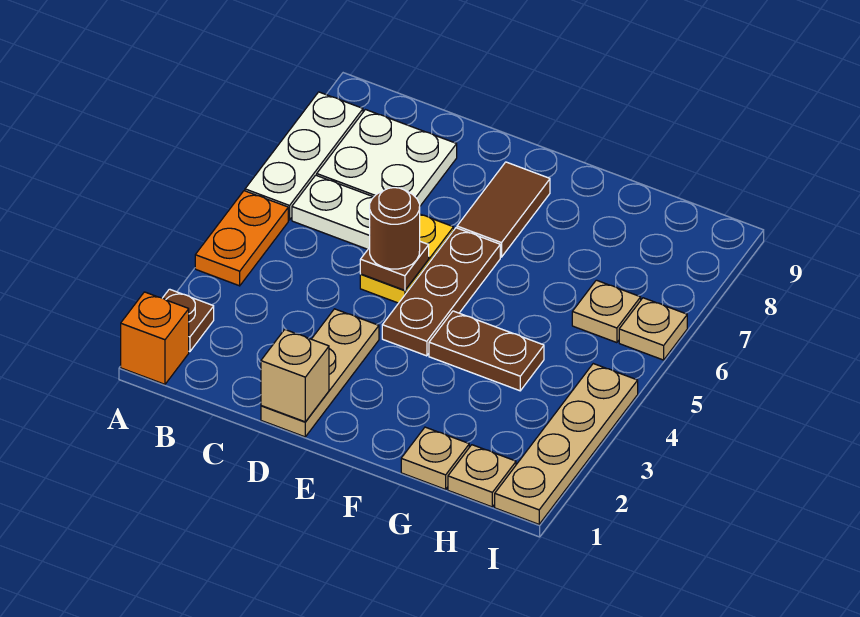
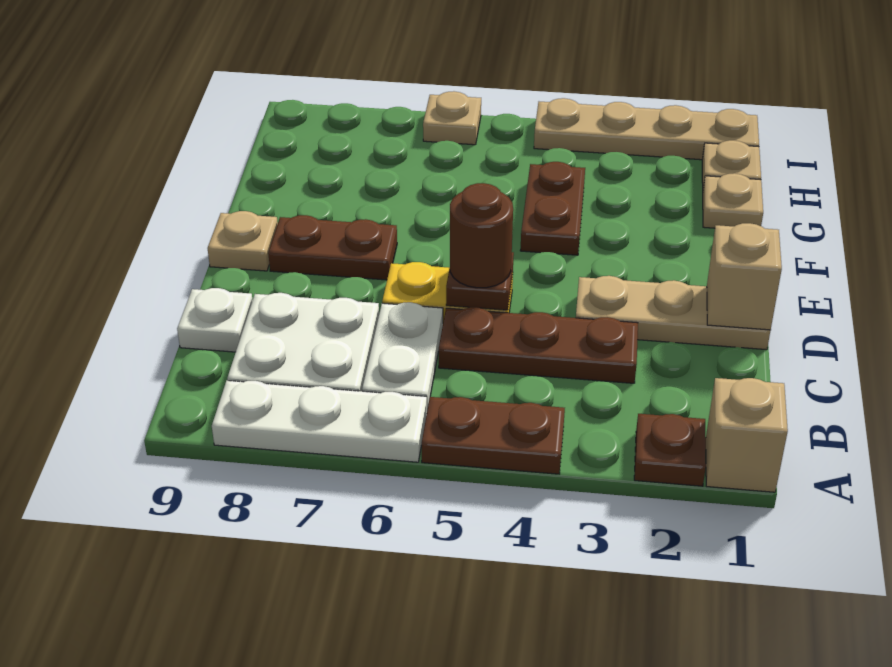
orange 1x1 brick [121,292,189,384] -> tan 1x1 brick [706,378,788,492]
orange 1x2 plate [195,191,288,286] -> brown 1x2 plate [422,397,565,474]
none -> white 1x1 plate [177,288,253,352]
brown 1x3 plate [382,228,500,356] -> brown 1x3 plate moved to [439,307,638,383]
brown 1x2 tile [457,162,550,257] -> brown 1x2 plate [268,215,397,280]
tan 1x1 plate [572,280,641,343] -> tan 1x1 plate moved to [208,211,278,271]

